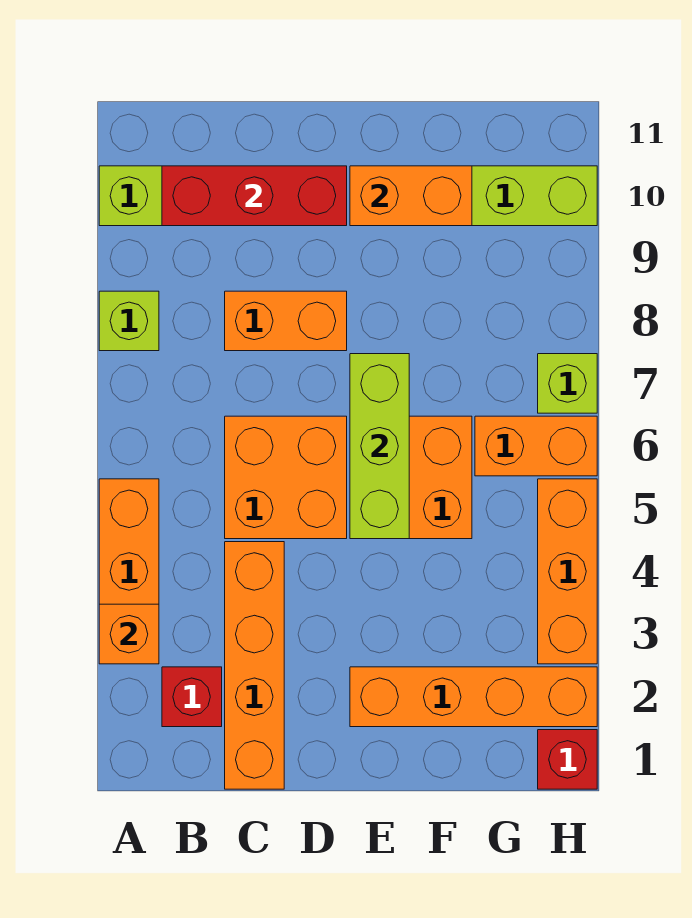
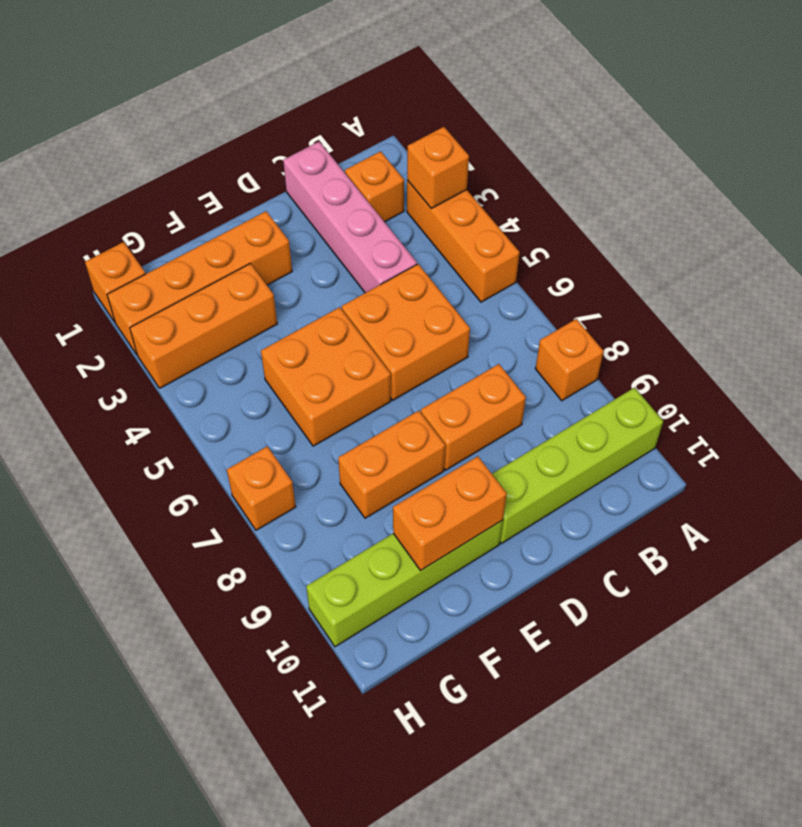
lime 1x1 brick [99,291,159,351] -> orange 1x1 brick [535,319,604,401]
red 1x1 brick [162,667,222,727] -> orange 1x1 brick [345,151,404,222]
red 1x3 brick [162,166,347,226] -> none
orange 1x4 brick [225,542,284,789] -> pink 1x4 brick [283,142,417,293]
lime 1x3 brick [350,354,409,539] -> none
orange 1x2 brick [475,416,597,476] -> orange 1x2 brick moved to [338,411,445,518]
red 1x1 brick [538,730,597,789] -> orange 1x1 brick [85,242,146,322]
orange 1x3 brick [538,479,597,664] -> orange 1x3 brick turned to [130,264,277,388]
lime 1x1 brick [538,354,597,413] -> orange 1x1 brick [227,446,296,530]

